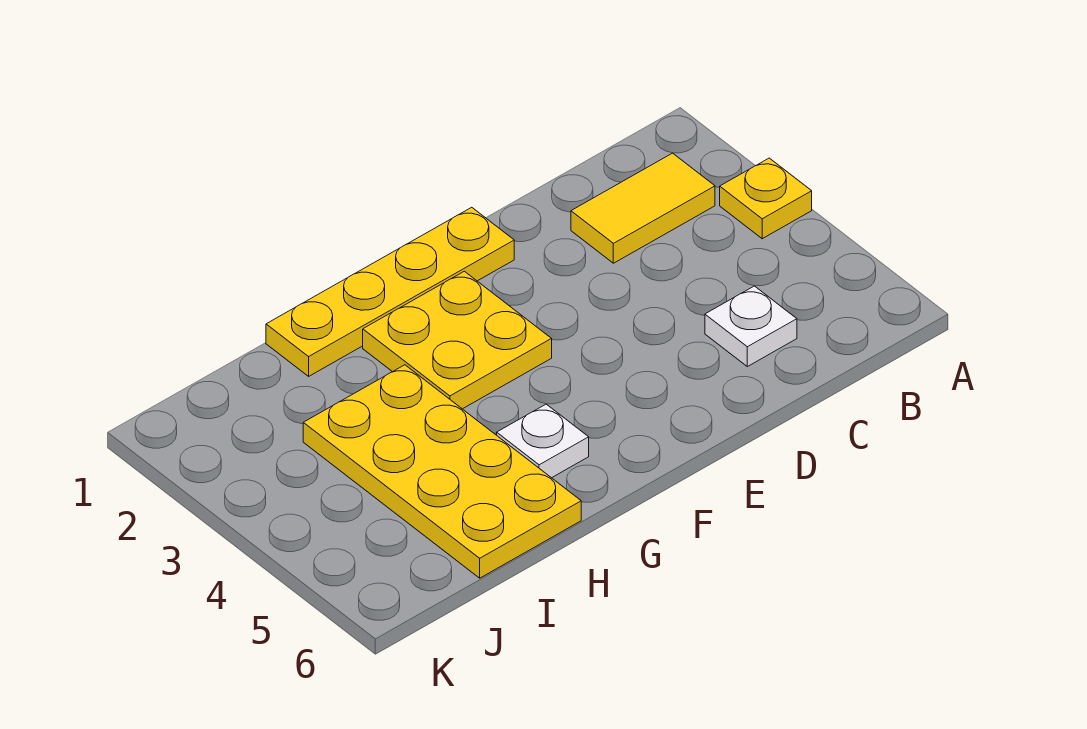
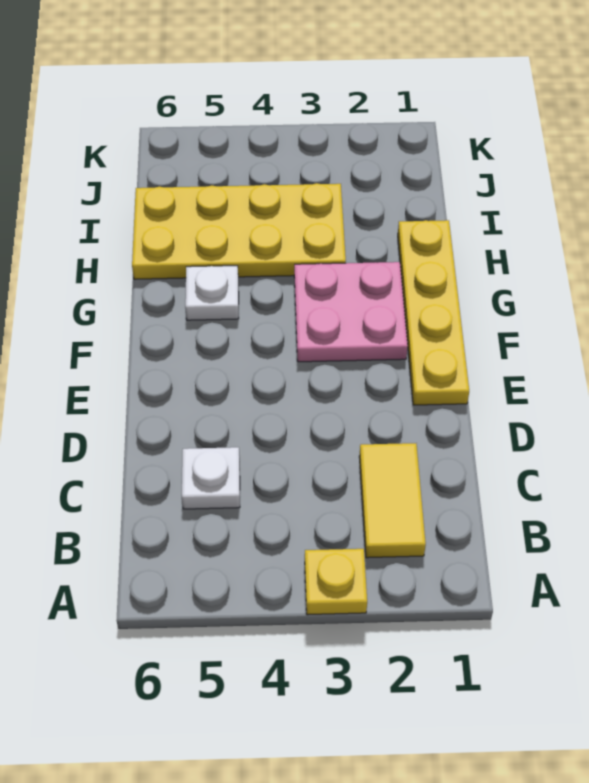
yellow 2x2 plate [363,271,552,409] -> pink 2x2 plate [294,262,408,362]

